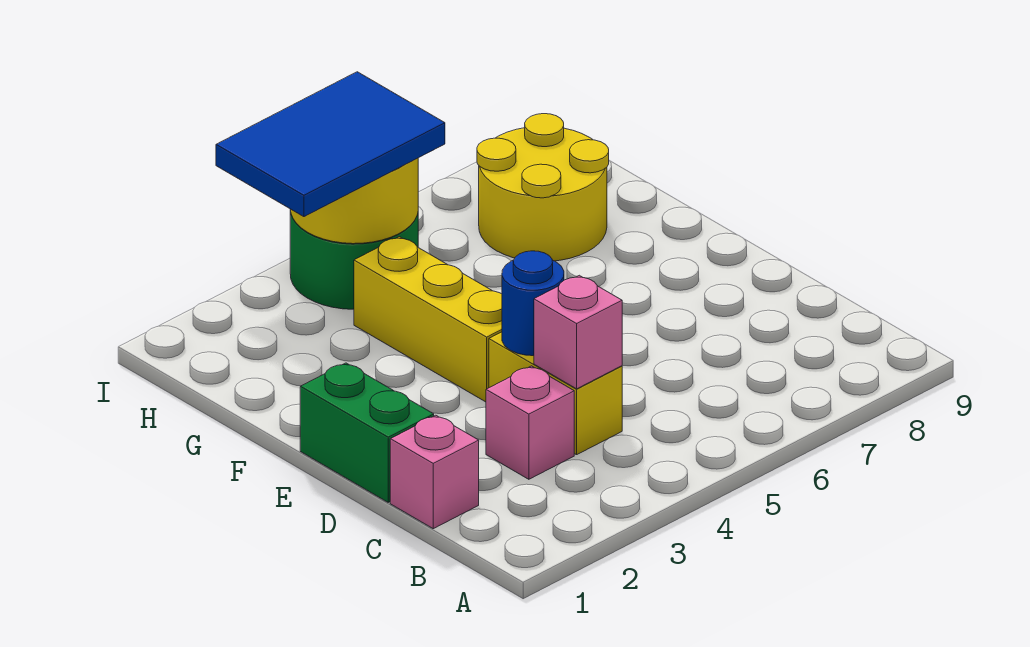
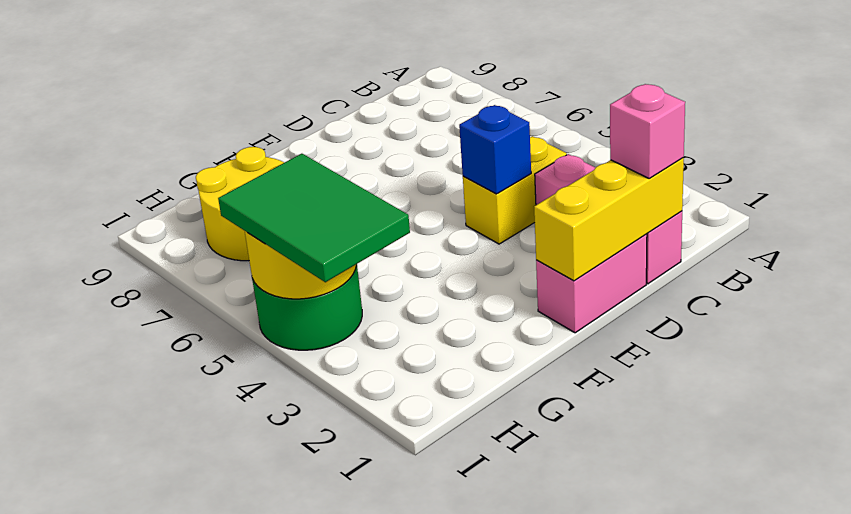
pink 1x1 brick [534,275,622,389] -> pink 1x1 brick moved to [610,84,685,178]
green 1x2 brick [300,363,434,502] -> pink 1x2 brick [536,234,647,333]
blue 1x1 round brick [502,251,564,356] -> blue 1x1 brick [459,105,531,194]
yellow 1x3 brick [354,237,502,402] -> yellow 1x3 brick moved to [534,158,684,281]
blue 2x3 tile [216,72,445,217] -> green 2x3 tile [218,154,410,282]

